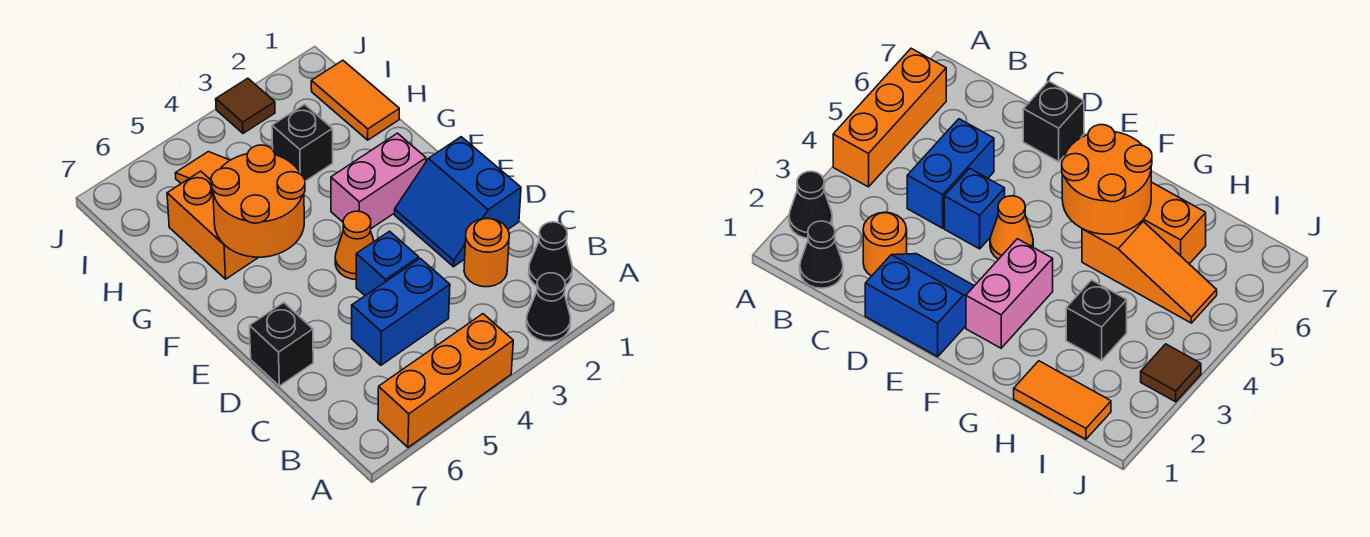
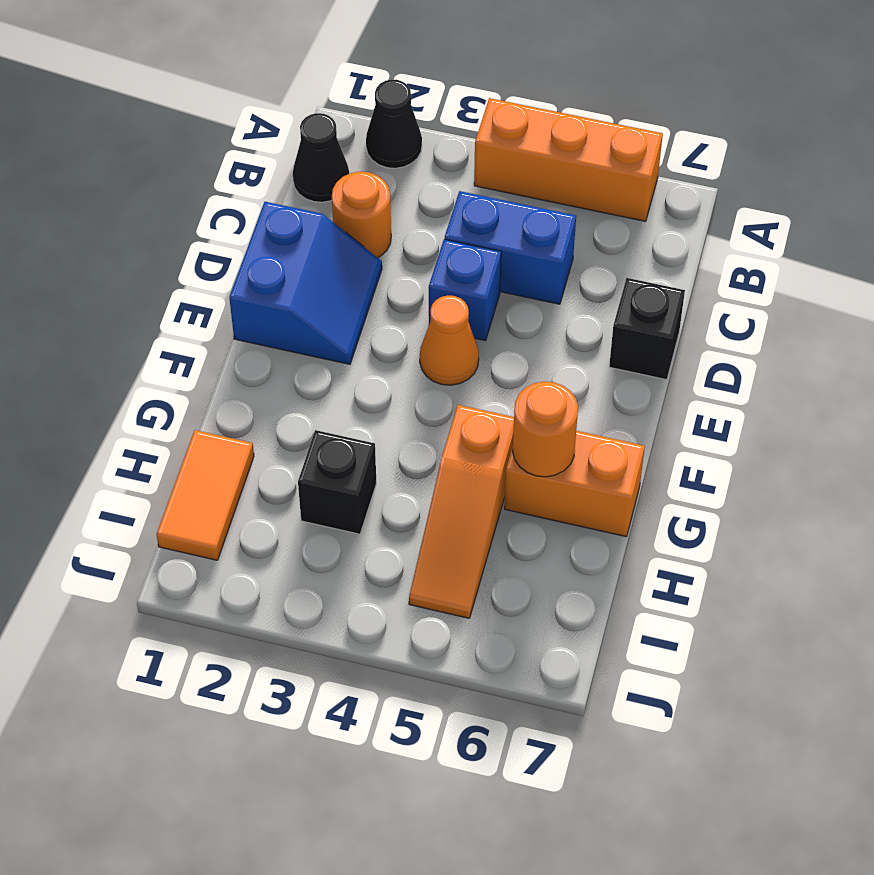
pink 1x2 brick [331,133,426,228] -> none
orange 2x2 round brick [211,145,305,257] -> orange 1x1 round brick [513,381,578,477]
orange 1x2 brick [167,171,259,279] -> orange 1x2 brick turned to [504,431,645,537]
brown 1x1 tile [216,78,275,133] -> none

